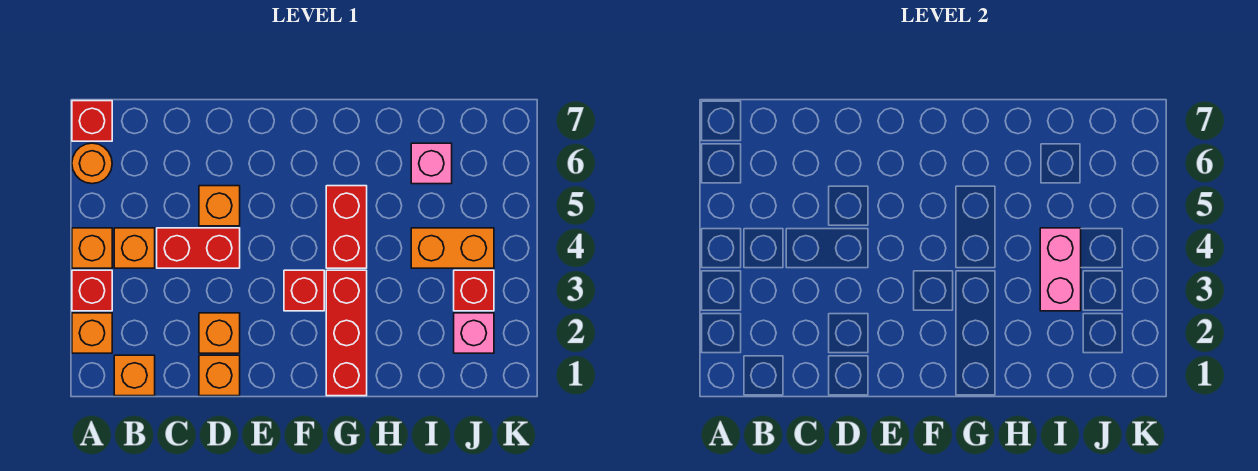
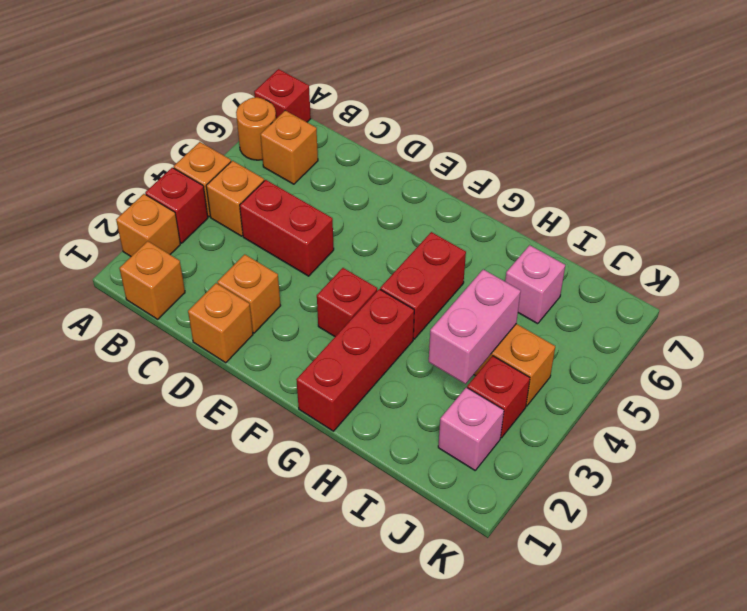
orange 1x1 brick [199,186,240,226] -> orange 1x1 brick moved to [260,111,318,184]

